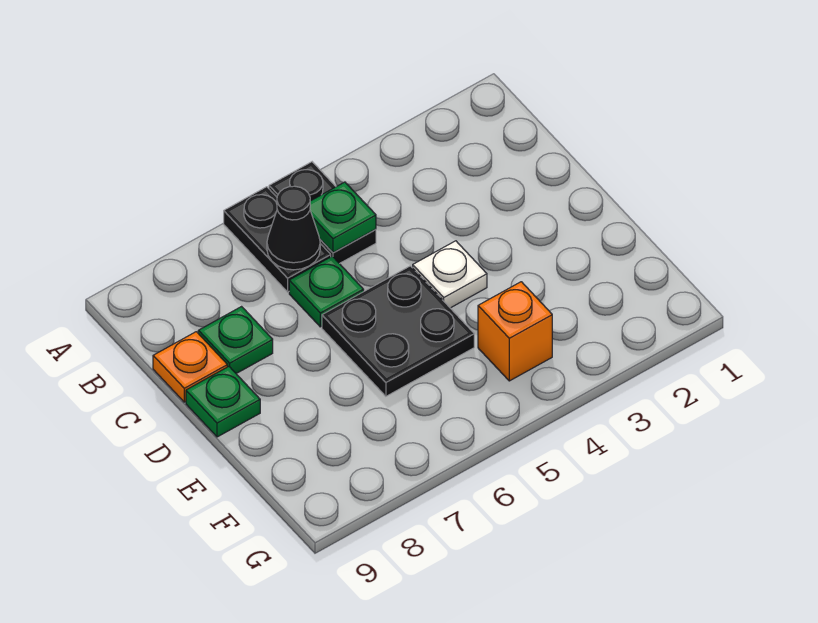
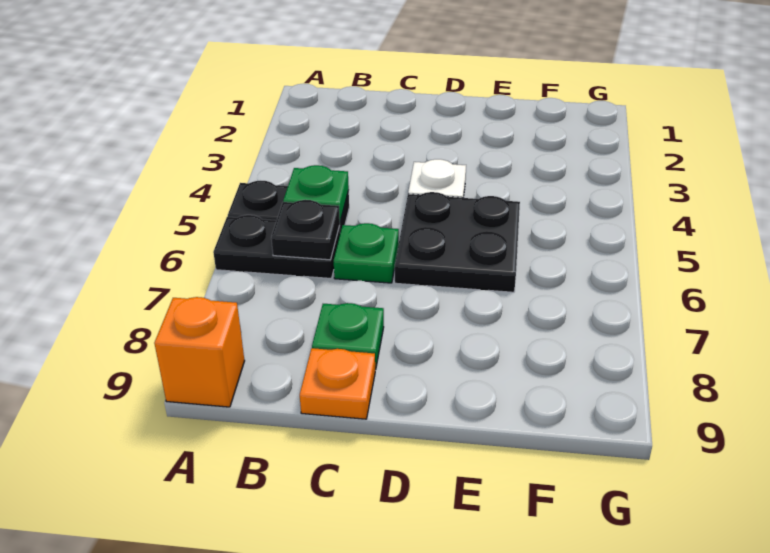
black 1x1 cone [267,186,320,270] -> black 1x1 plate [271,200,340,260]
green 1x1 plate [186,367,260,437] -> none
orange 1x1 brick [478,282,552,381] -> orange 1x1 brick moved to [154,297,245,407]

